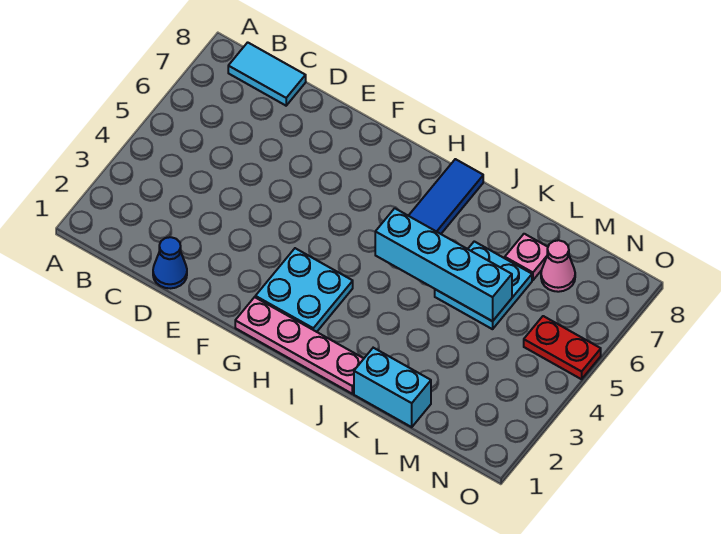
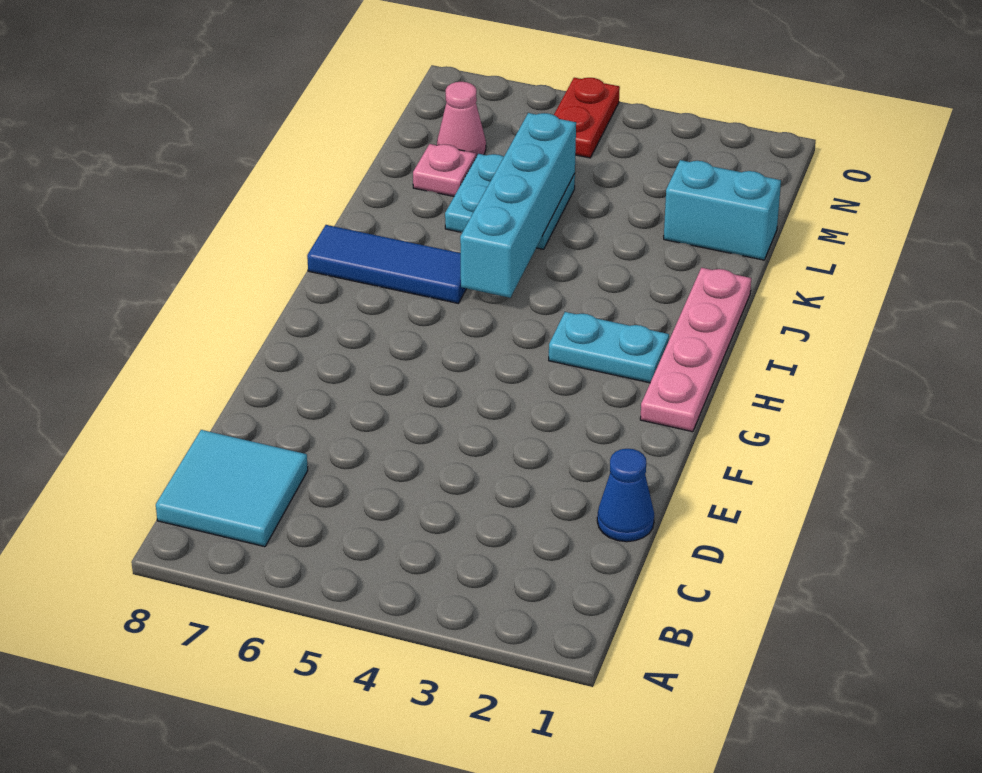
cyan 1x2 tile [228,42,306,106] -> cyan 2x2 tile [156,430,308,547]
cyan 2x2 plate [255,248,353,332] -> cyan 1x2 plate [549,312,669,383]
cyan 1x2 brick [354,348,431,427] -> cyan 1x2 brick turned to [664,160,781,260]

